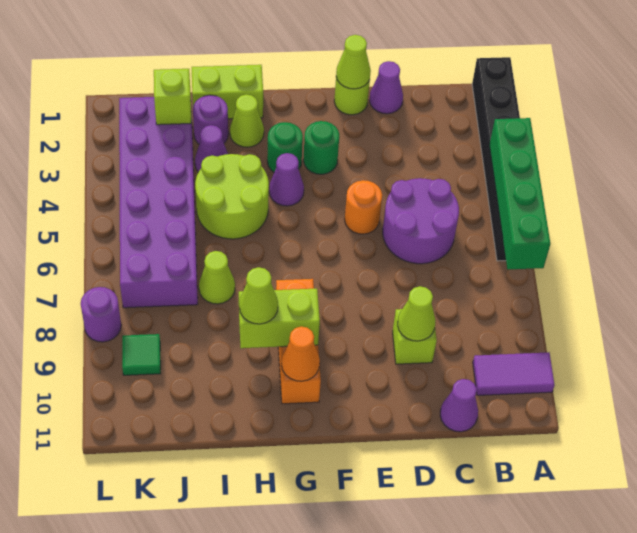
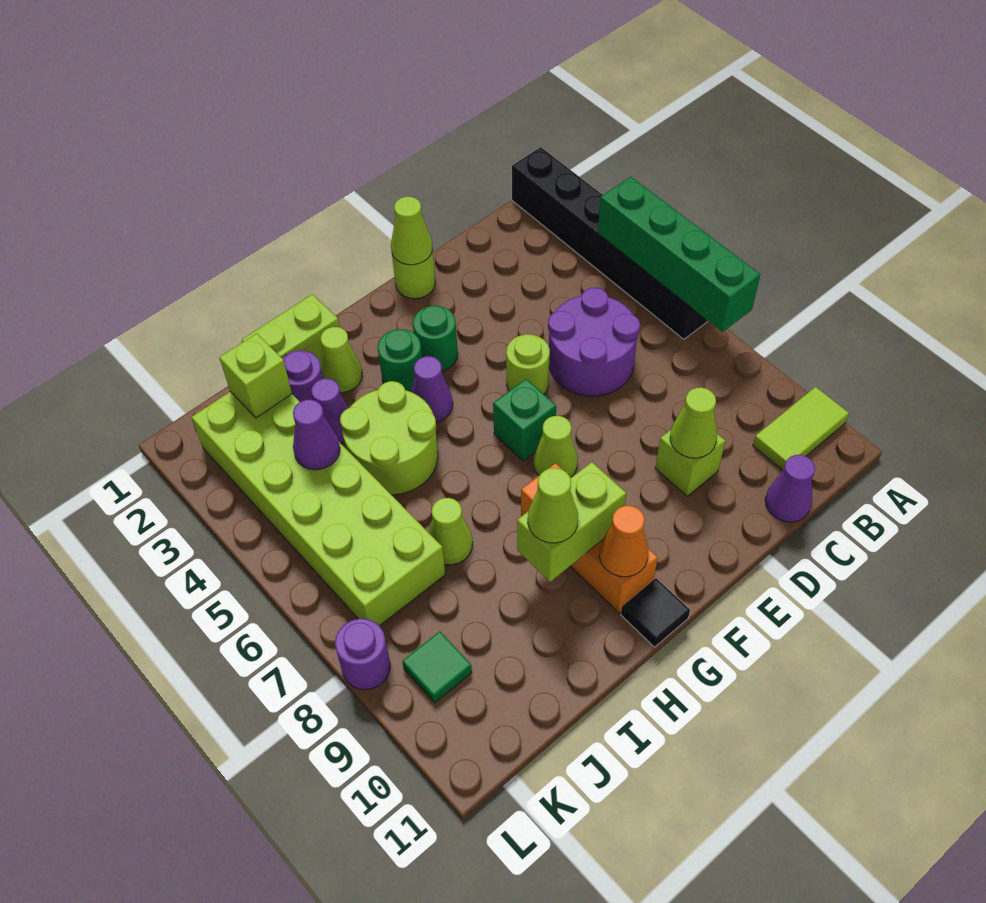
purple 1x2 tile [473,352,554,395] -> lime 1x2 tile [753,387,849,470]
purple 1x1 cone [369,61,403,114] -> purple 1x1 cone moved to [293,400,340,470]
orange 1x1 round brick [345,180,382,234] -> lime 1x1 round brick [506,334,550,394]
none -> green 1x1 brick [493,379,556,461]
none -> lime 1x1 cone [534,416,578,477]
none -> black 1x1 tile [621,578,690,647]
purple 2x6 brick [119,97,198,308] -> lime 2x6 brick [192,392,445,626]

